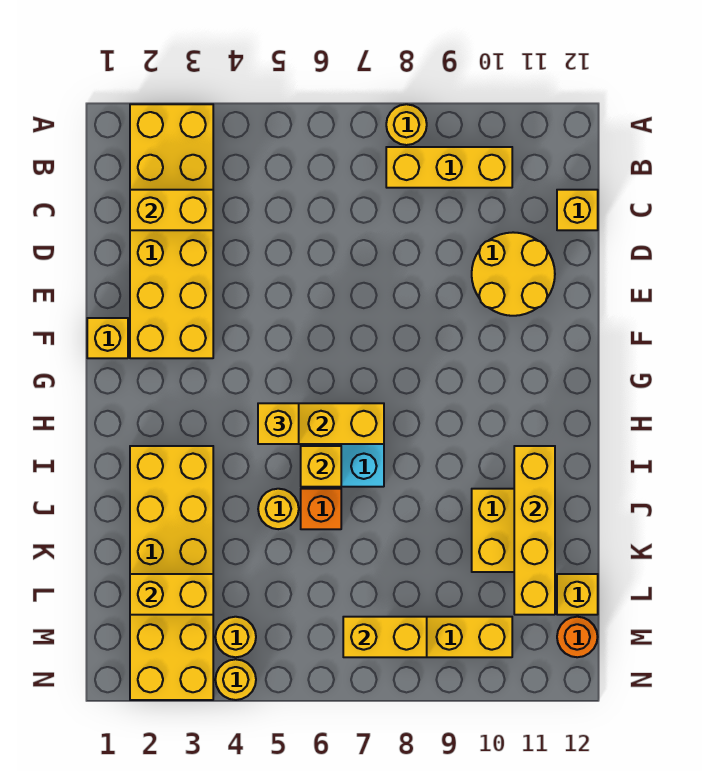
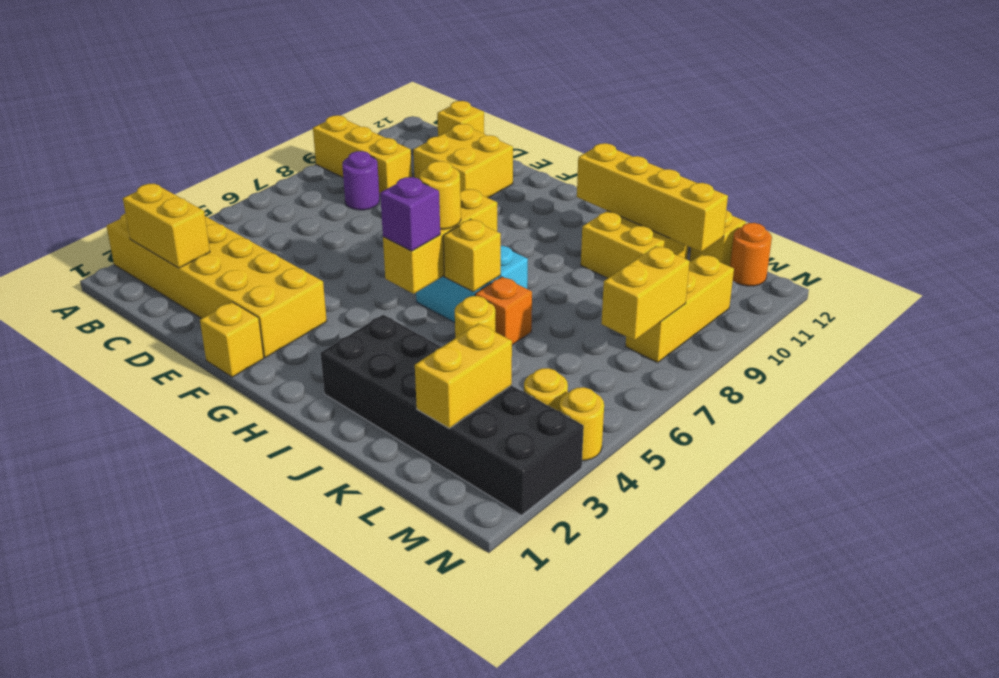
yellow 1x1 round brick [386,104,427,145] -> yellow 1x1 round brick moved to [420,161,461,229]
yellow 1x3 brick [386,147,512,188] -> yellow 1x3 brick turned to [313,115,412,196]
yellow 1x2 brick [130,190,213,230] -> yellow 1x2 brick turned to [123,184,210,268]
none -> purple 1x1 round brick [342,151,380,210]
yellow 2x2 round brick [472,232,555,316] -> yellow 2x2 brick [413,124,513,198]
yellow 1x1 brick [258,403,299,444] -> purple 1x1 brick [380,177,440,251]
yellow 2x6 brick [130,446,213,700] -> black 2x6 brick [321,315,584,515]

